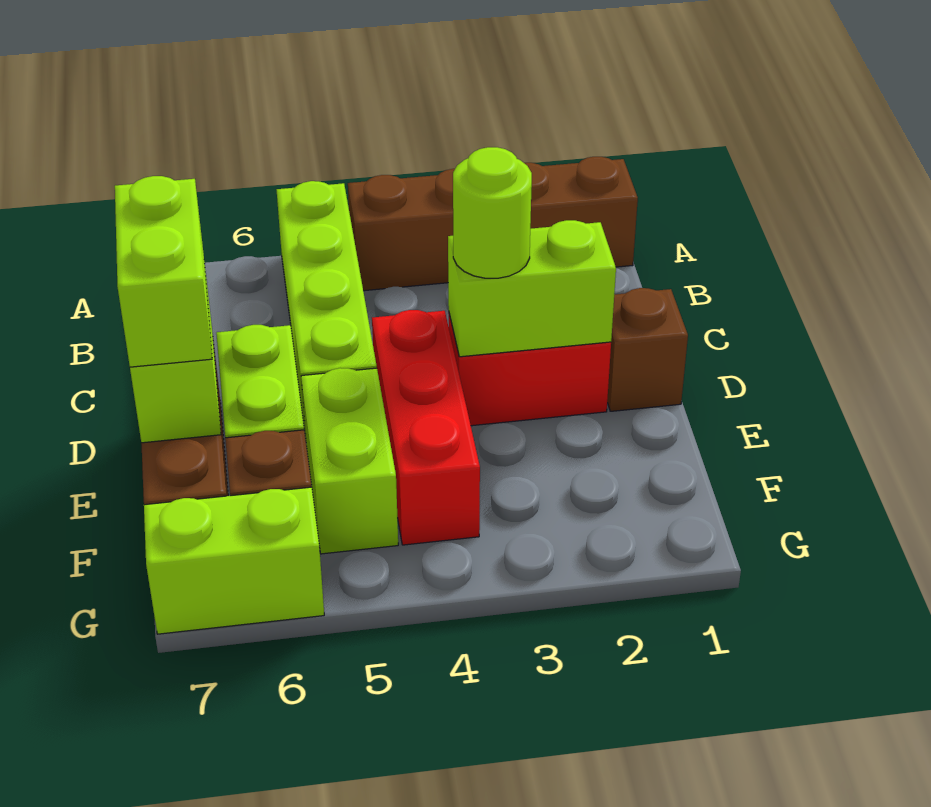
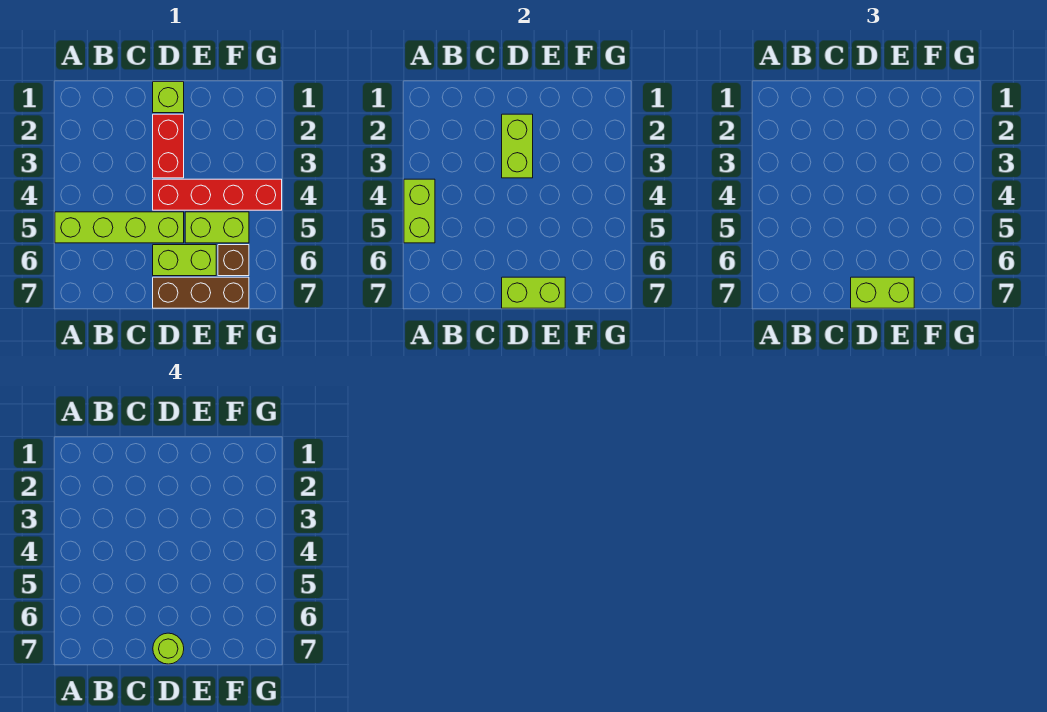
brown 1x4 brick [348,157,638,291] -> none
brown 1x1 brick [607,288,688,411] -> lime 1x1 brick [153,82,184,113]
lime 1x1 round brick [453,147,532,278] -> lime 1x1 round brick moved to [153,633,184,664]
red 1x3 brick [372,310,480,545] -> red 1x4 brick [153,179,282,210]
lime 1x2 brick [144,487,324,634] -> lime 1x2 brick moved to [404,179,435,243]

